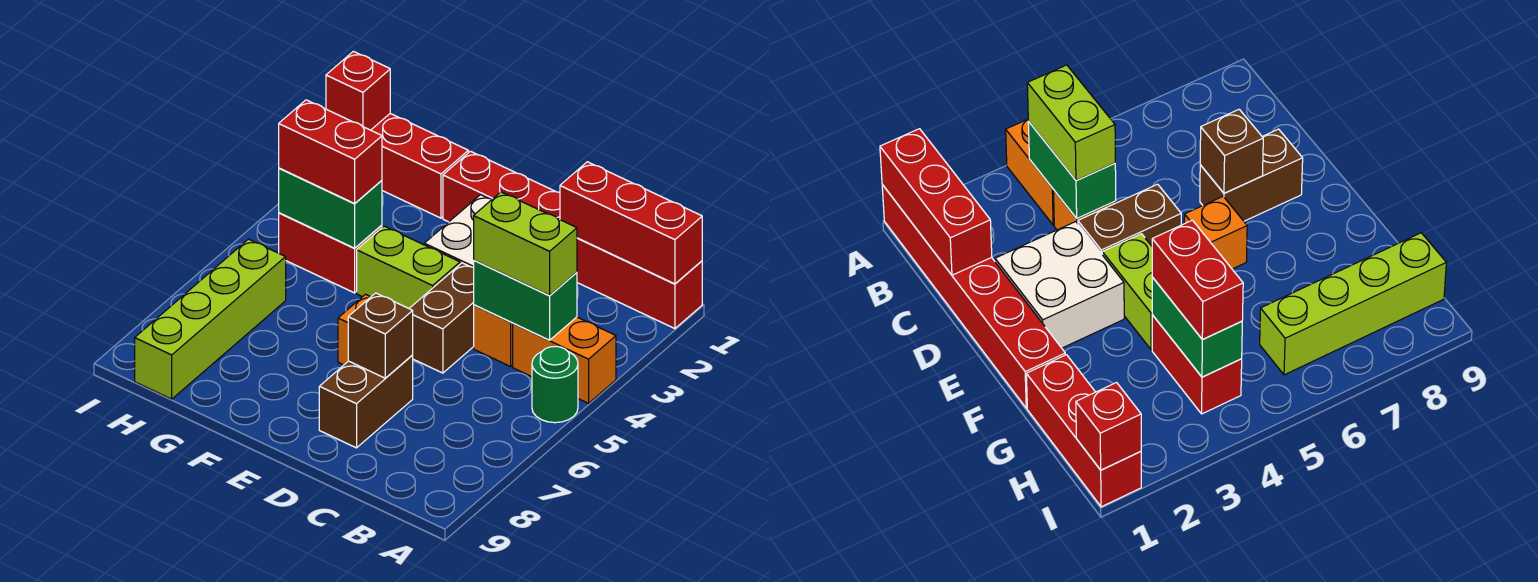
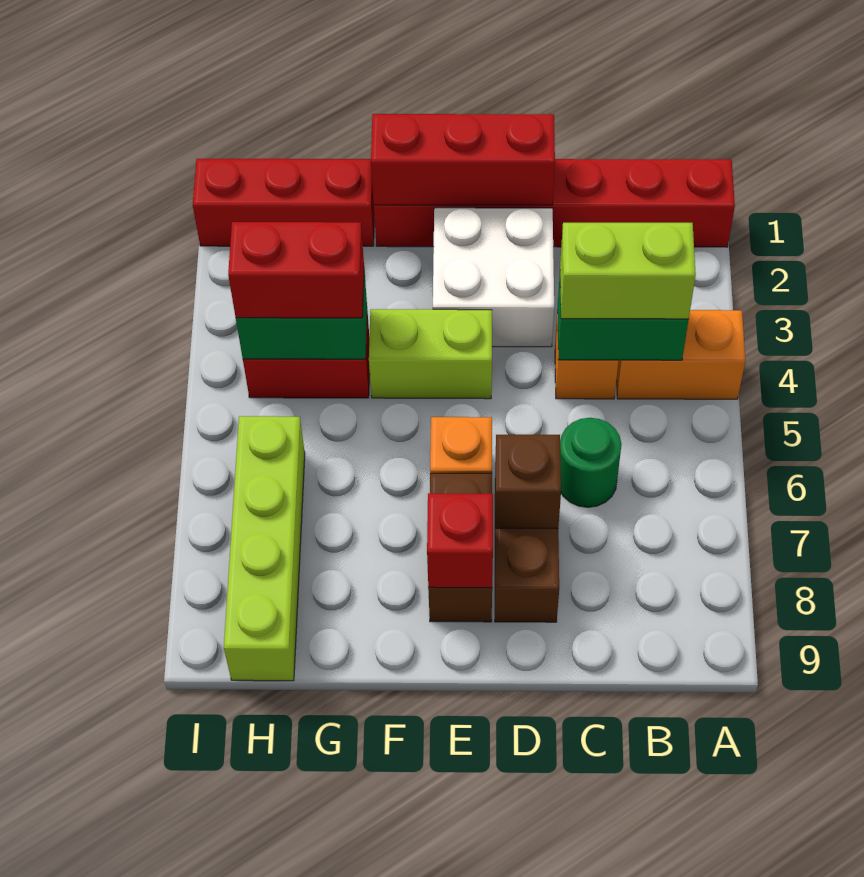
red 1x3 brick [560,162,702,284] -> red 1x3 brick moved to [371,114,555,205]
green 1x1 round brick [532,346,578,423] -> green 1x1 round brick moved to [560,418,622,507]
brown 1x2 brick [409,263,474,373] -> brown 1x2 brick moved to [428,473,492,622]
red 1x1 brick [326,51,390,130] -> red 1x1 brick moved to [427,493,493,588]

